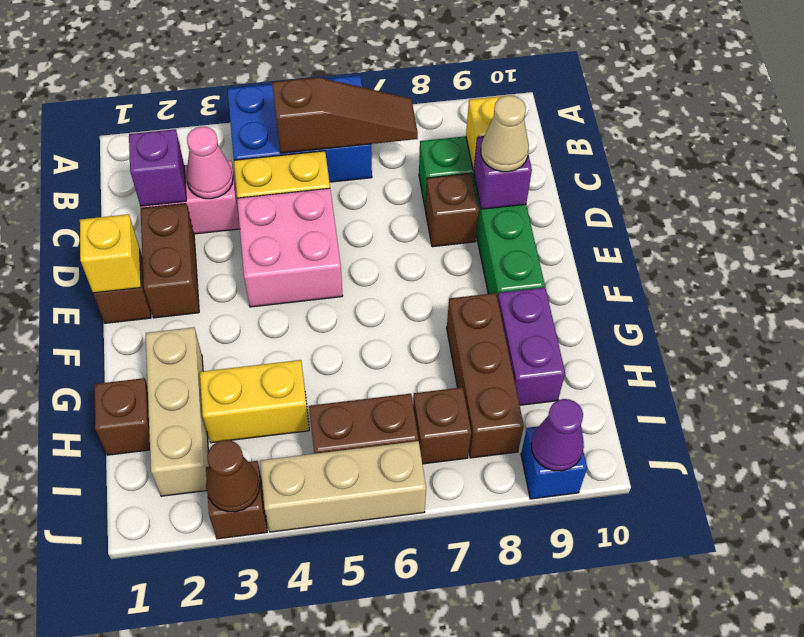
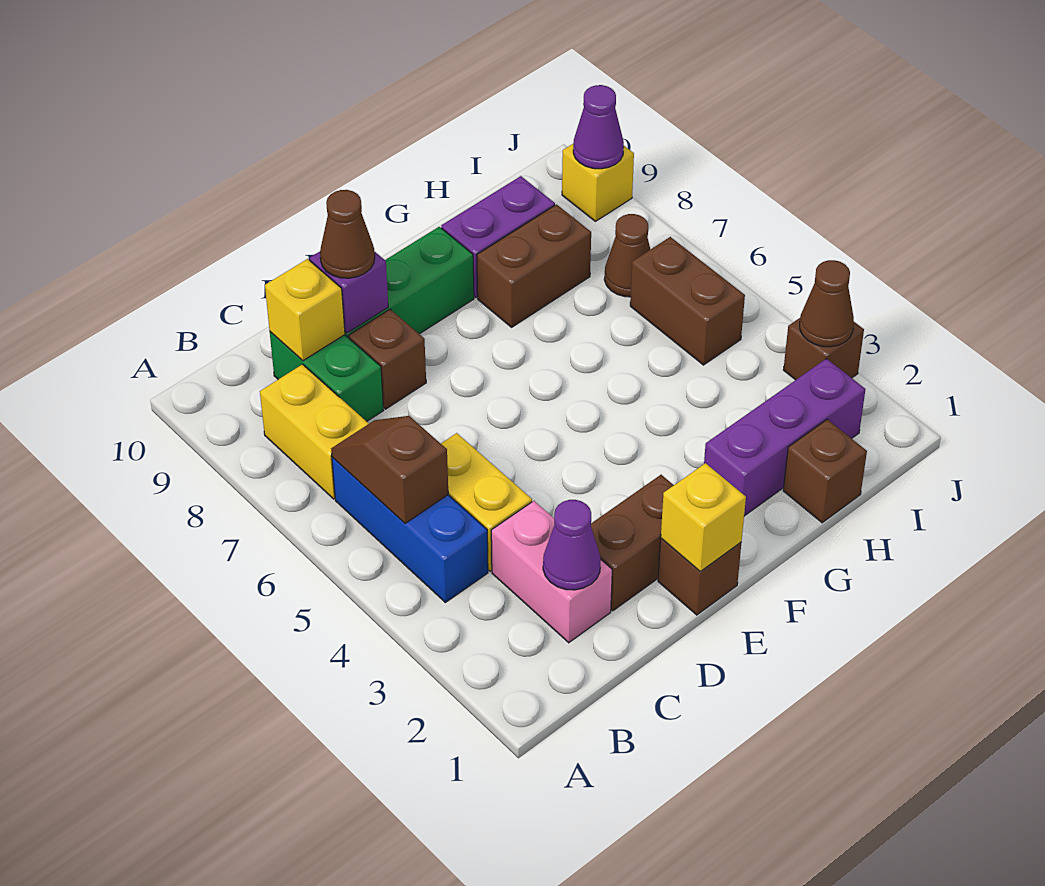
blue 2x3 brick [228,76,372,182] -> blue 1x3 brick [332,457,488,602]
brown 1x3 slope [272,77,418,153] -> brown 1x2 slope [331,416,448,523]
purple 1x1 brick [129,129,186,206] -> purple 1x1 cone [543,500,601,590]
pink 1x1 cone [186,127,233,199] -> none
pink 2x2 brick [237,188,343,307] -> none
tan 1x1 cone [481,96,529,172] -> brown 1x1 cone [320,190,375,278]
tan 1x3 brick [146,327,209,496] -> purple 1x3 brick [704,359,865,516]
brown 1x3 brick [447,293,524,458] -> brown 1x2 brick [477,204,591,327]
yellow 1x2 brick [200,360,309,443] -> yellow 1x2 brick moved to [260,364,369,499]
brown 1x1 brick [413,387,471,464] -> brown 1x1 cone [604,214,650,297]
tan 1x3 brick [260,441,426,532] -> none
blue 1x1 brick [521,426,587,499] -> yellow 1x1 brick [562,144,634,221]

